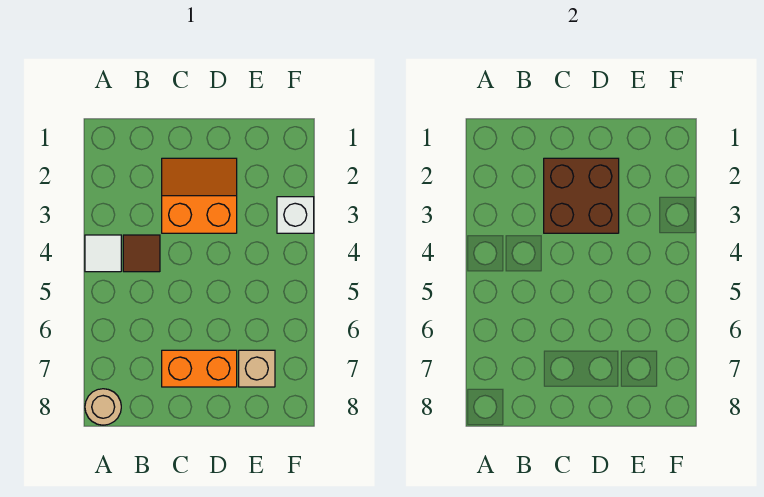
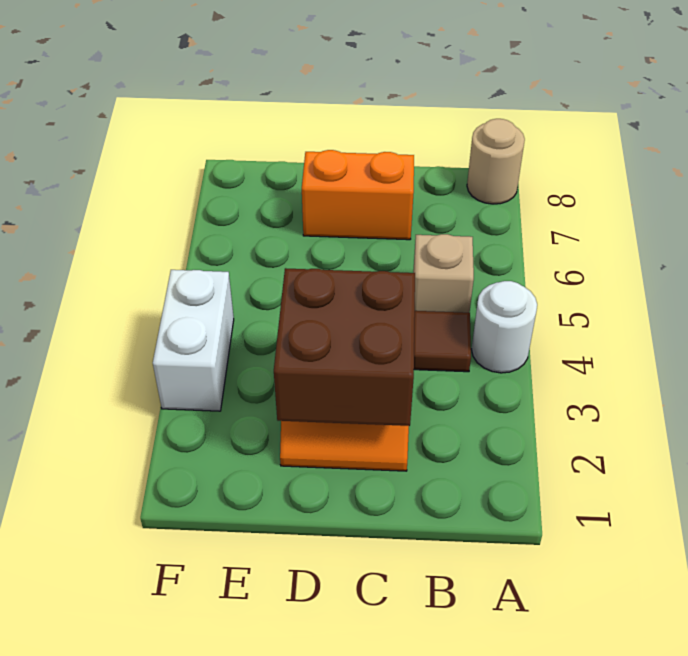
white 1x1 tile [85,235,121,272] -> white 1x1 round brick [471,281,537,373]
tan 1x1 brick [239,350,275,387] -> tan 1x1 brick moved to [413,234,474,313]
white 1x1 brick [277,197,314,233] -> white 1x2 brick [153,270,234,411]

